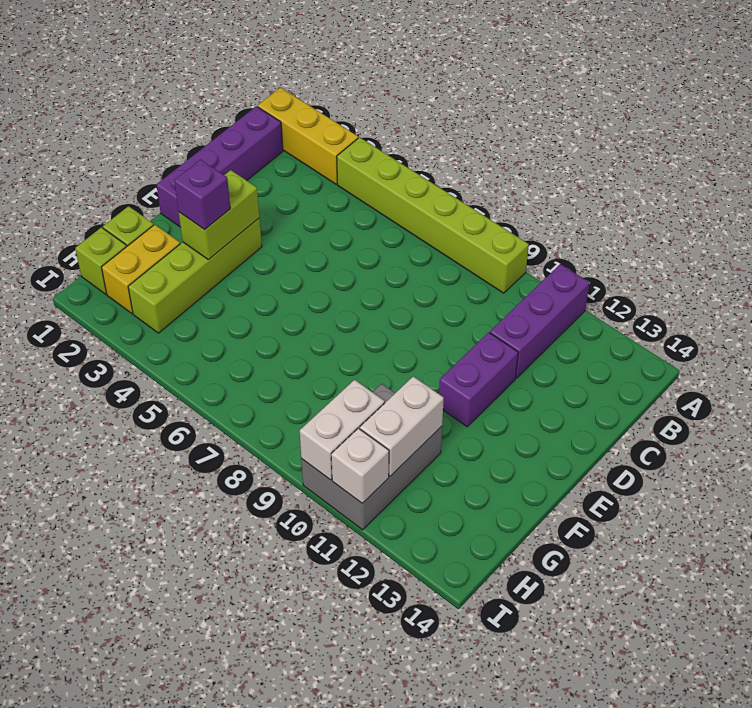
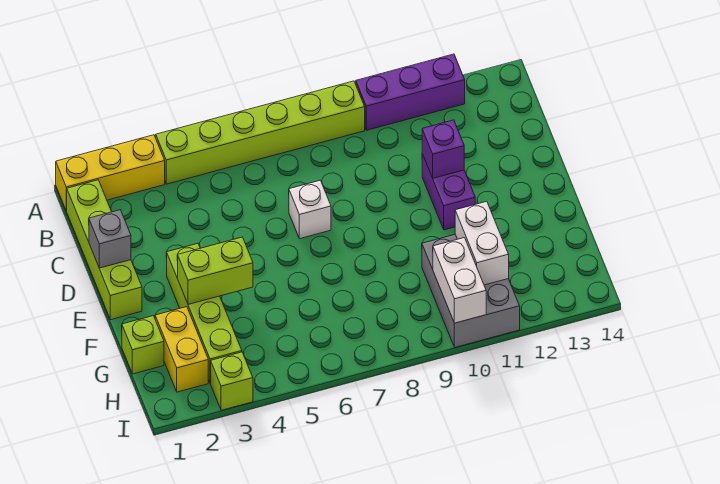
purple 1x3 brick [490,264,589,378] -> purple 1x3 brick turned to [356,54,465,130]
purple 1x4 brick [157,106,283,227] -> lime 1x4 brick [67,180,142,320]
none -> grey 1x1 brick [89,210,131,268]
lime 1x2 brick [179,170,259,260] -> lime 1x2 brick turned to [177,237,253,304]
purple 1x1 brick [174,160,230,229] -> purple 1x1 brick moved to [422,120,464,178]
lime 1x1 brick [75,227,127,294] -> lime 1x1 brick moved to [211,352,253,410]
white 1x1 brick [331,428,389,503] -> white 1x1 brick moved to [289,180,331,239]

